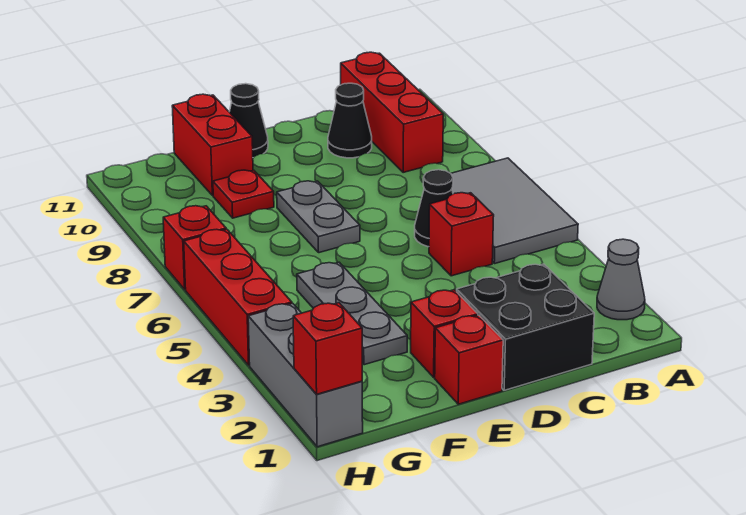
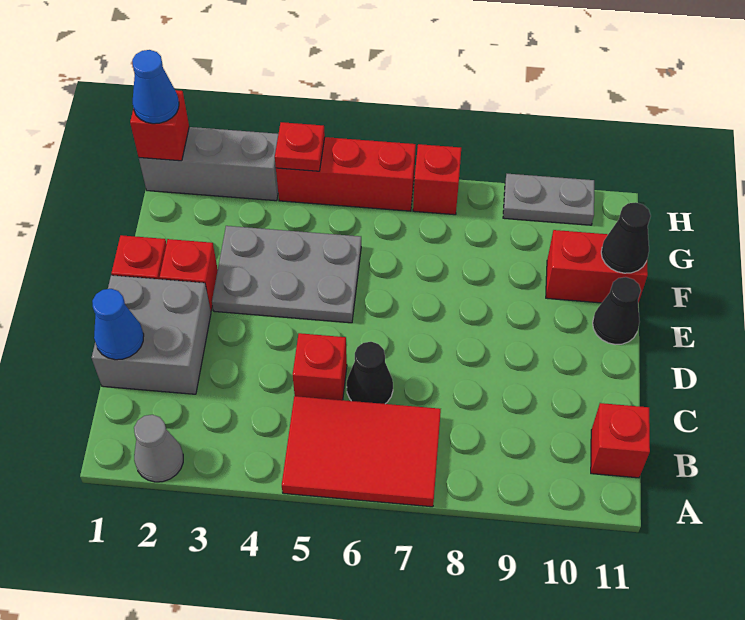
grey 2x3 tile [451,158,578,264] -> red 2x3 tile [282,396,441,507]
red 1x3 brick [341,52,443,172] -> red 1x1 brick [591,403,650,478]
black 2x2 brick [457,264,594,390] -> grey 2x2 brick [92,275,211,394]
none -> blue 1x1 cone [92,289,144,360]
black 1x1 cone [328,83,372,158] -> black 1x1 cone moved to [601,202,651,273]
grey 1x2 plate [277,181,360,253] -> grey 1x2 plate moved to [503,174,594,225]
grey 1x3 plate [297,262,407,365] -> grey 2x3 plate [212,226,361,323]
red 1x1 plate [213,170,274,218] -> red 1x1 plate moved to [275,122,325,171]
none -> blue 1x1 cone [132,50,179,124]

